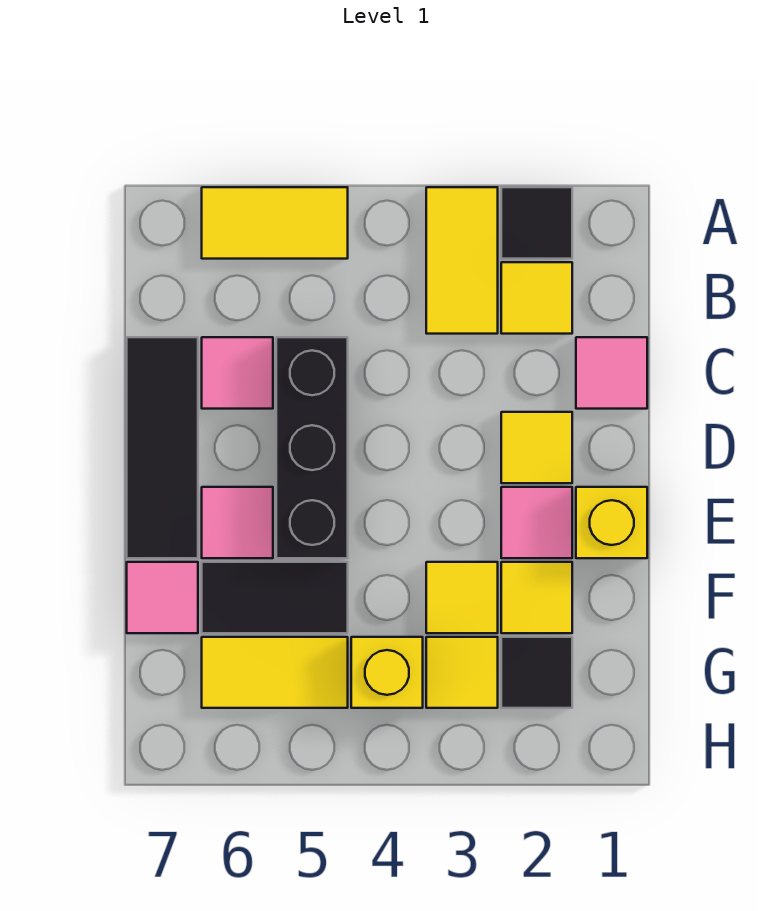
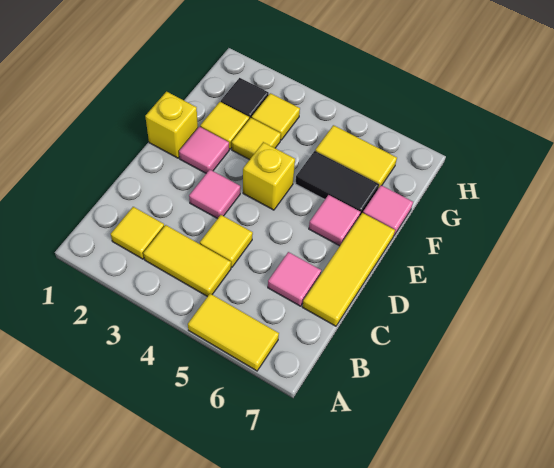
black 1x1 tile [501,187,572,259] -> none
yellow 1x2 tile [426,187,498,334] -> yellow 1x2 tile turned to [143,225,231,297]
pink 1x1 tile [576,337,647,409] -> pink 1x1 tile moved to [189,170,240,219]
black 1x3 brick [276,337,348,558] -> none
black 1x3 tile [127,337,198,558] -> yellow 1x3 tile [302,213,395,326]
yellow 1x1 tile [501,412,572,483] -> yellow 1x1 tile moved to [200,215,253,267]
yellow 1x1 brick [351,637,423,708] -> yellow 1x1 brick moved to [243,142,295,210]

